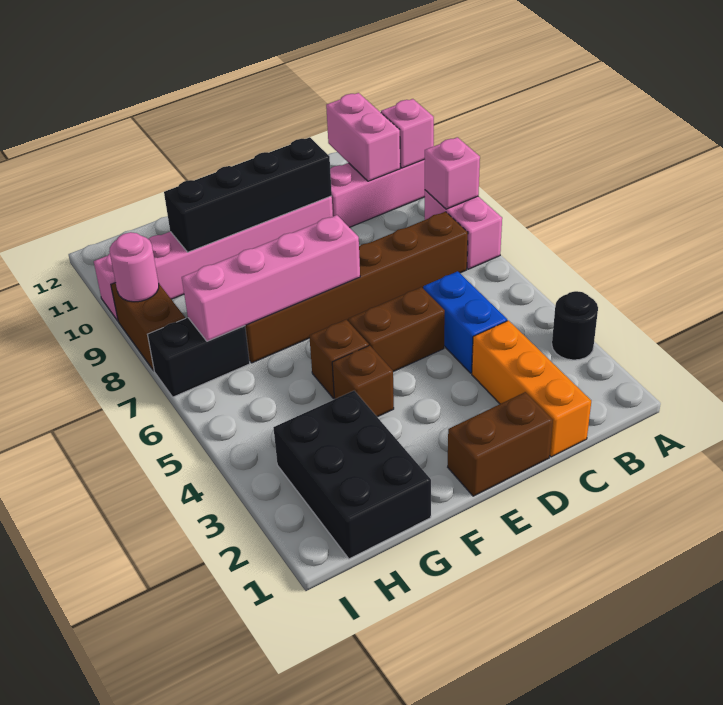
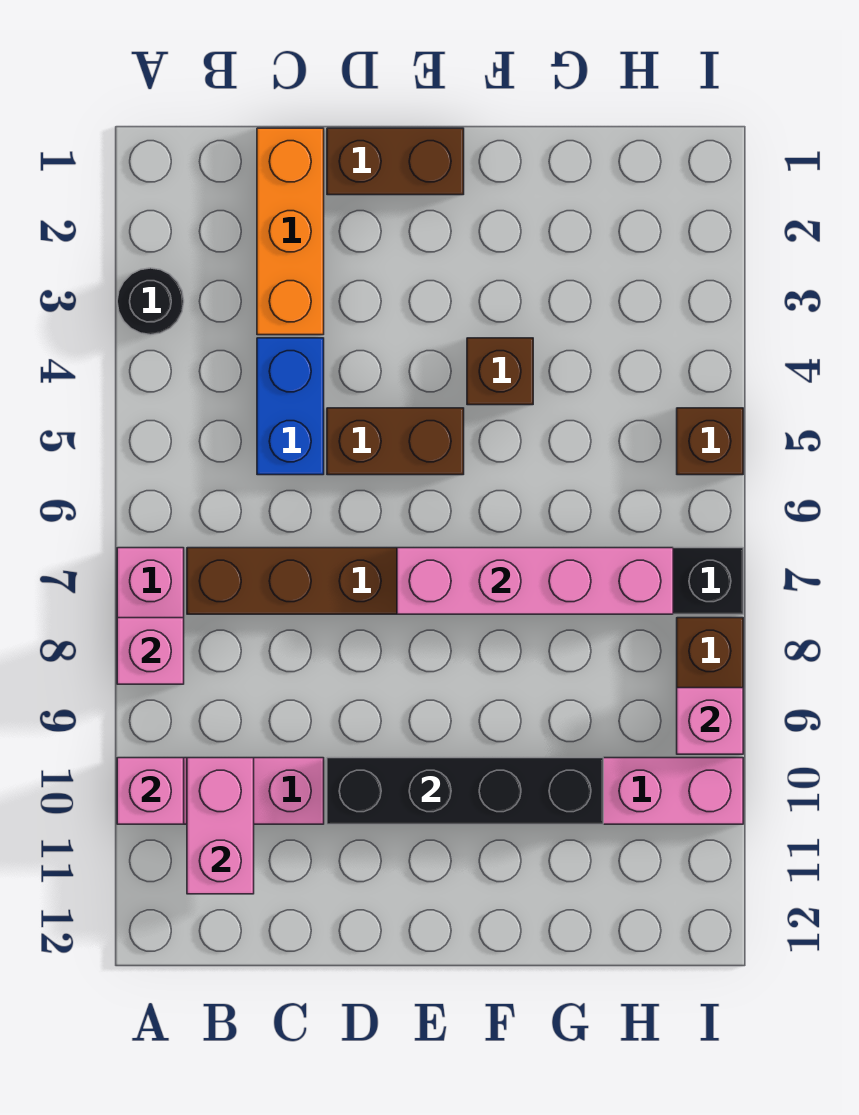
brown 1x1 brick [309,320,369,398] -> brown 1x1 brick moved to [677,408,743,475]
black 2x3 brick [273,391,431,559] -> none
pink 1x1 round brick [109,232,159,302] -> pink 1x1 brick [677,688,743,754]

